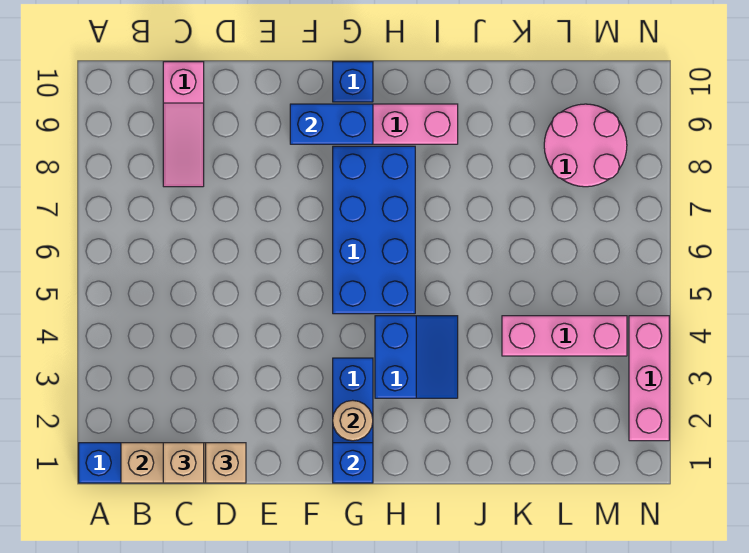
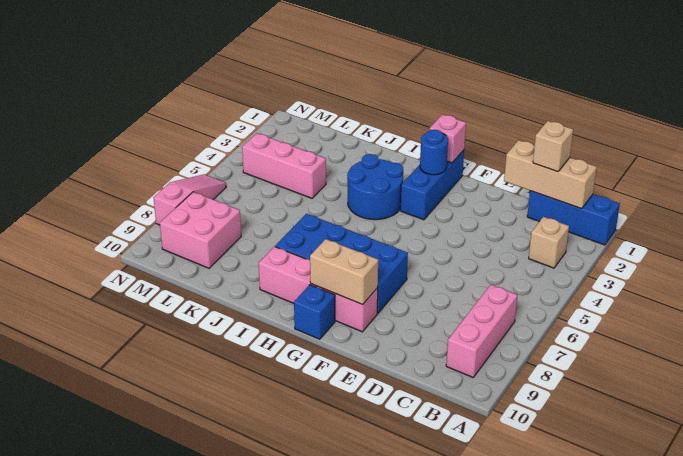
pink 1x3 slope [163,62,204,187] -> pink 1x3 slope moved to [153,174,226,225]
tan 1x1 brick [206,443,246,483] -> tan 1x1 brick moved to [529,217,569,268]
blue 1x2 brick [290,104,373,144] -> tan 1x2 brick [310,239,378,305]
blue 1x1 brick [333,443,373,483] -> pink 1x1 brick [430,114,466,163]
tan 1x1 round brick [333,400,373,441] -> blue 1x1 round brick [420,130,448,175]
blue 2x4 brick [333,146,415,314] -> blue 2x4 brick turned to [275,214,408,313]
blue 2x2 slope [375,316,458,398] -> blue 2x2 round brick [347,154,403,220]
pink 2x2 round brick [544,104,627,187] -> pink 2x2 brick [160,192,241,268]
pink 1x3 brick [629,316,669,441] -> pink 1x3 brick moved to [446,285,517,377]

